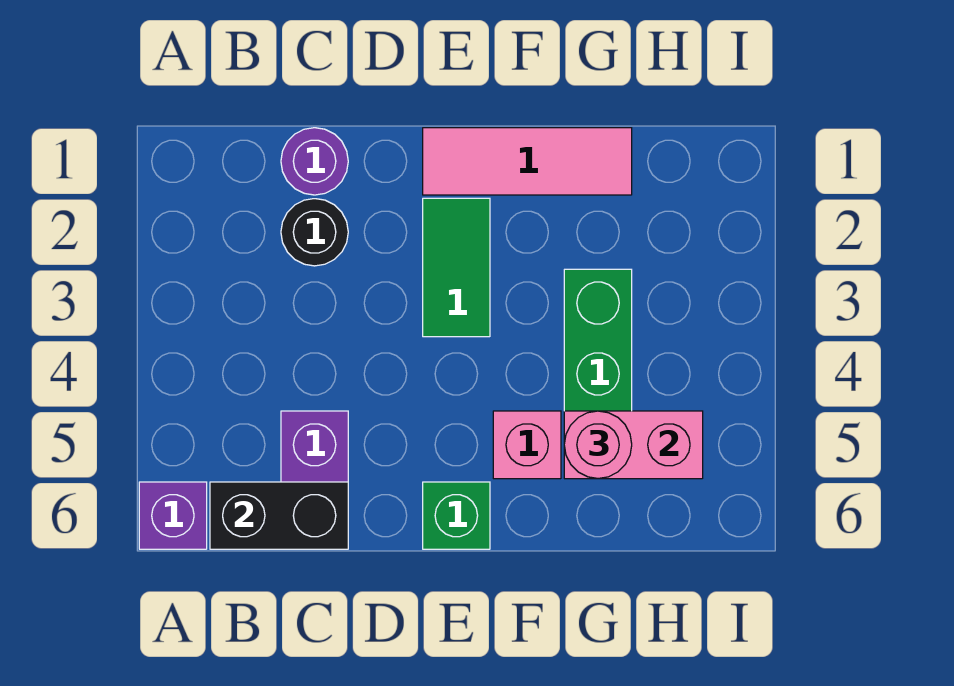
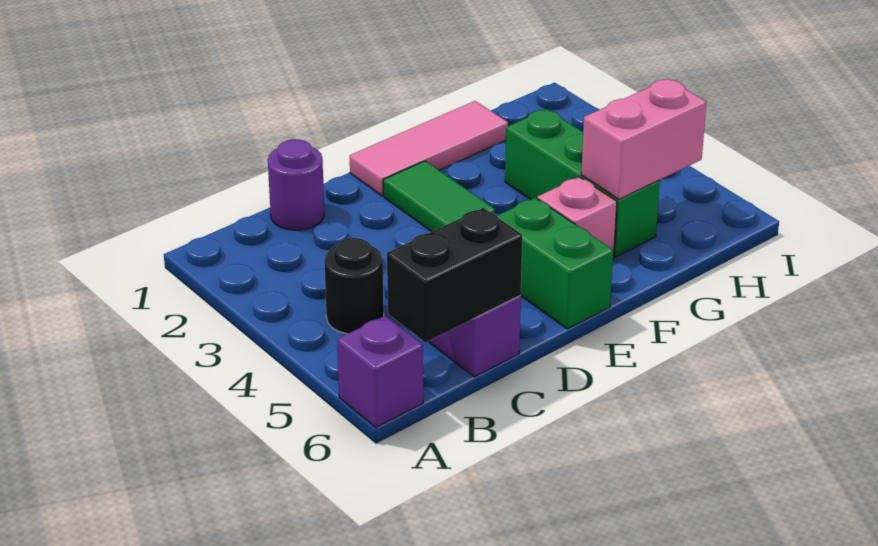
black 1x1 round brick [281,199,348,266] -> black 1x1 round brick moved to [324,238,384,334]
green 1x1 brick [423,482,490,549] -> green 1x2 brick [497,198,613,329]
pink 1x1 round brick [564,411,632,479] -> none

